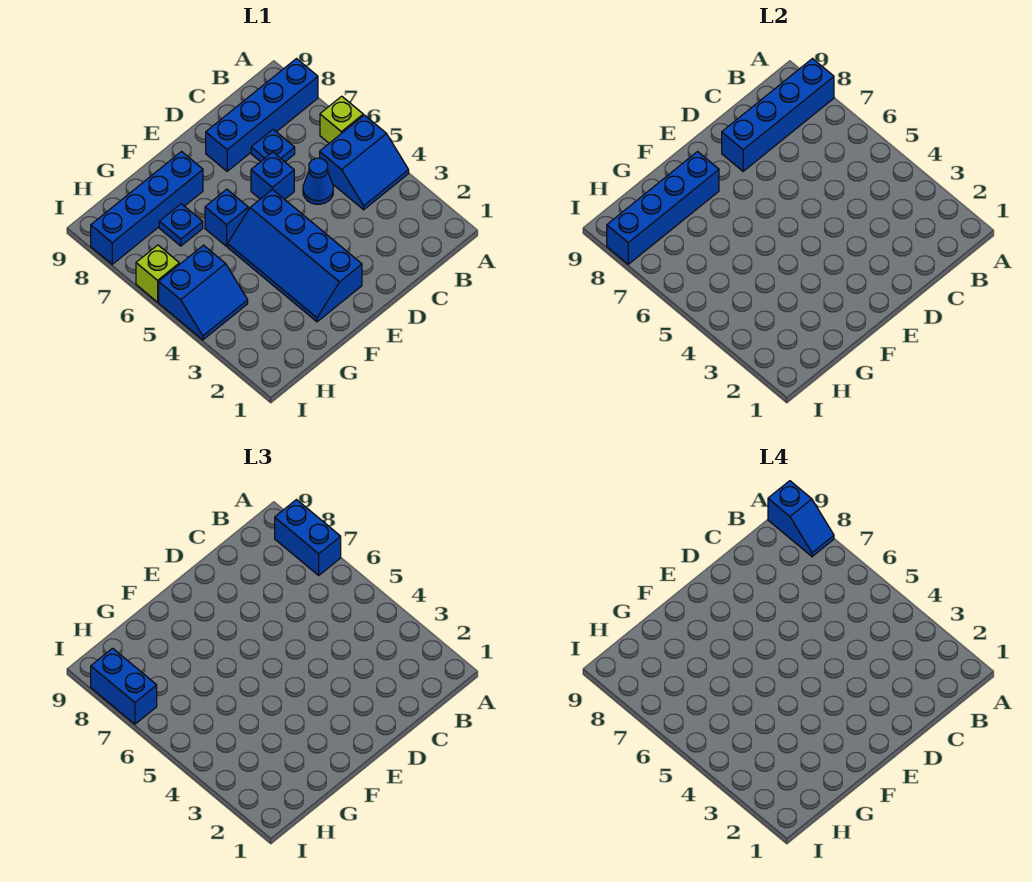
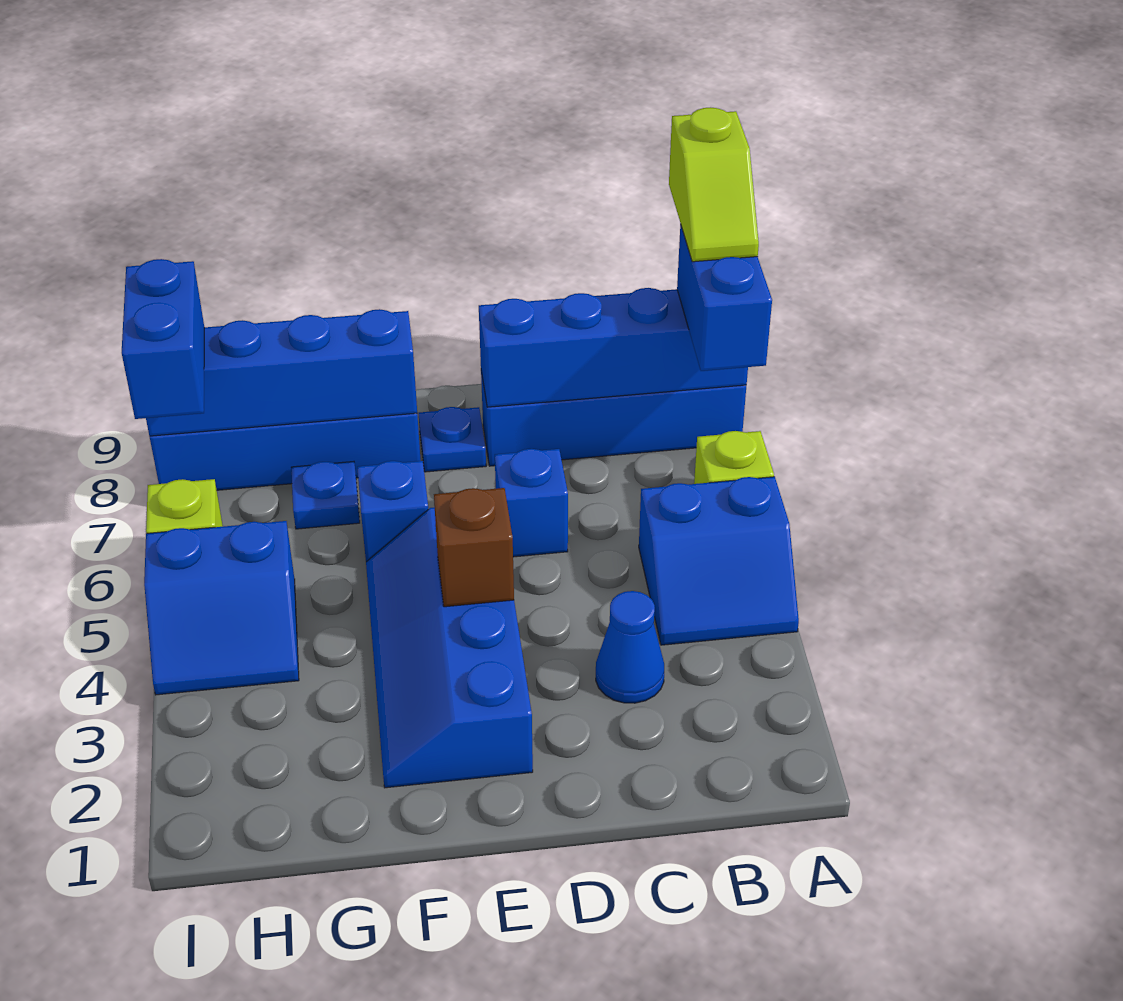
blue 1x2 slope [768,481,834,557] -> lime 1x2 slope [669,107,759,262]
blue 1x1 cone [303,158,333,204] -> blue 1x1 cone moved to [596,591,664,703]
blue 1x1 plate [251,129,295,162] -> blue 1x1 plate moved to [419,407,486,472]
none -> brown 1x1 brick [434,488,514,607]

